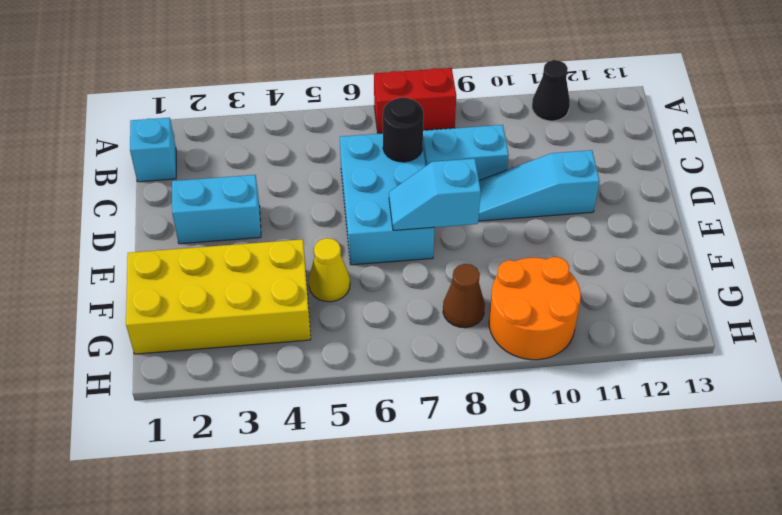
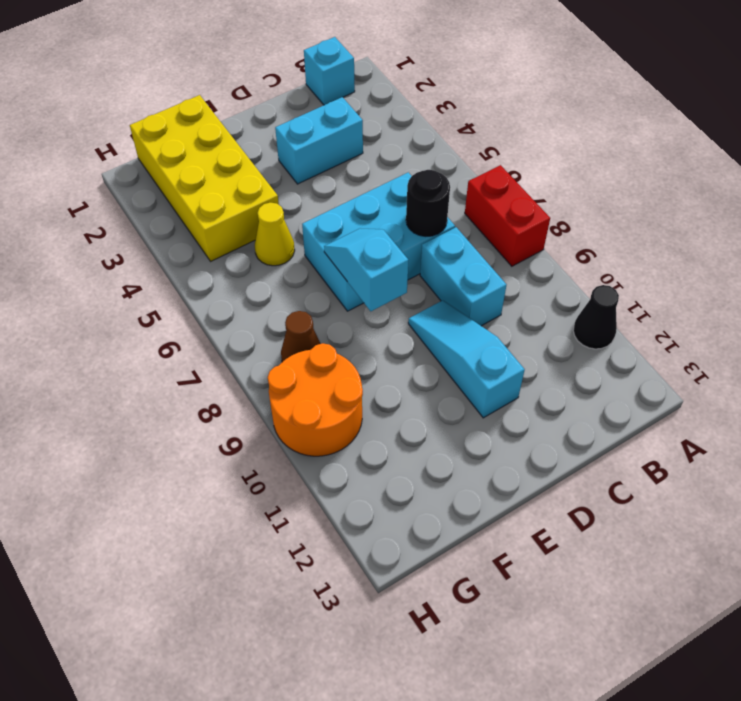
cyan 1x2 brick [172,175,261,244] -> cyan 1x2 brick turned to [275,97,363,184]

